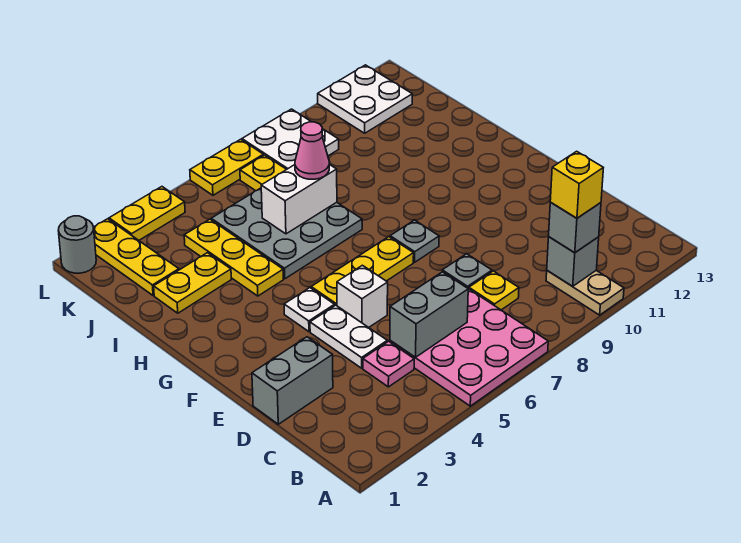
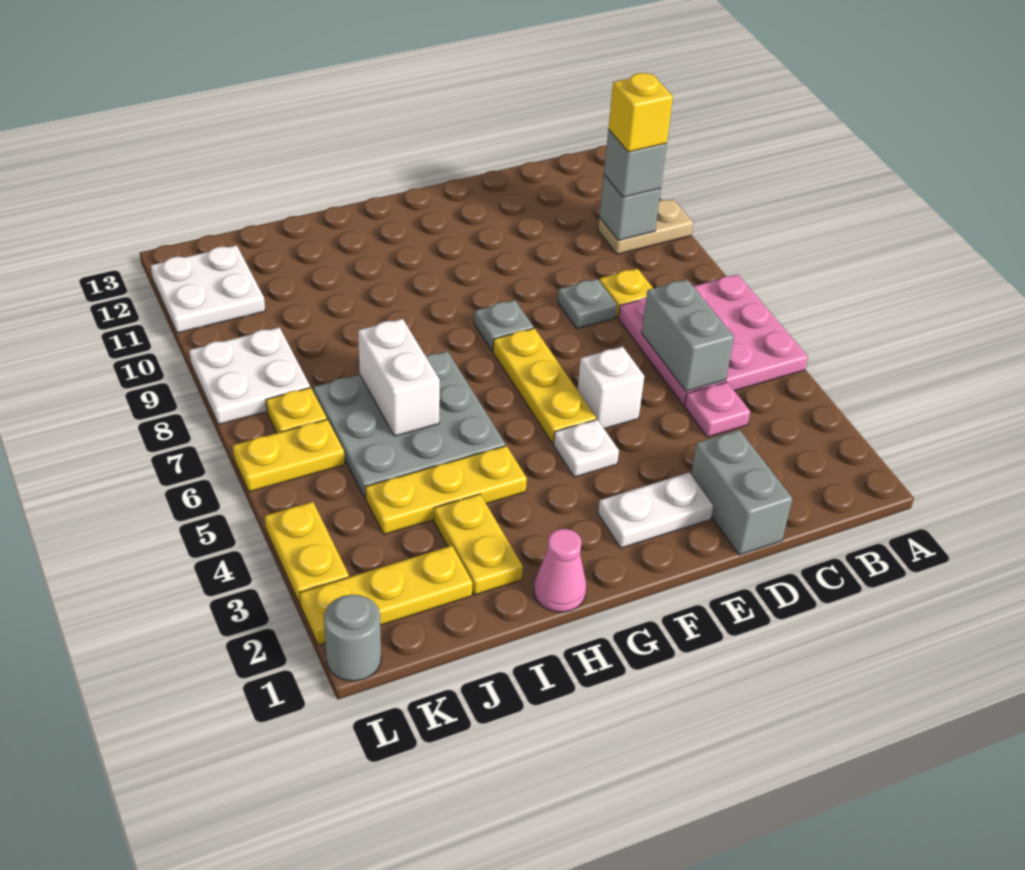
white 1x2 plate [310,305,387,368] -> white 1x2 plate moved to [598,473,713,548]
pink 1x1 cone [295,122,329,179] -> pink 1x1 cone moved to [534,529,586,612]
yellow 1x2 plate [190,139,263,195] -> yellow 1x2 plate turned to [233,419,345,492]

